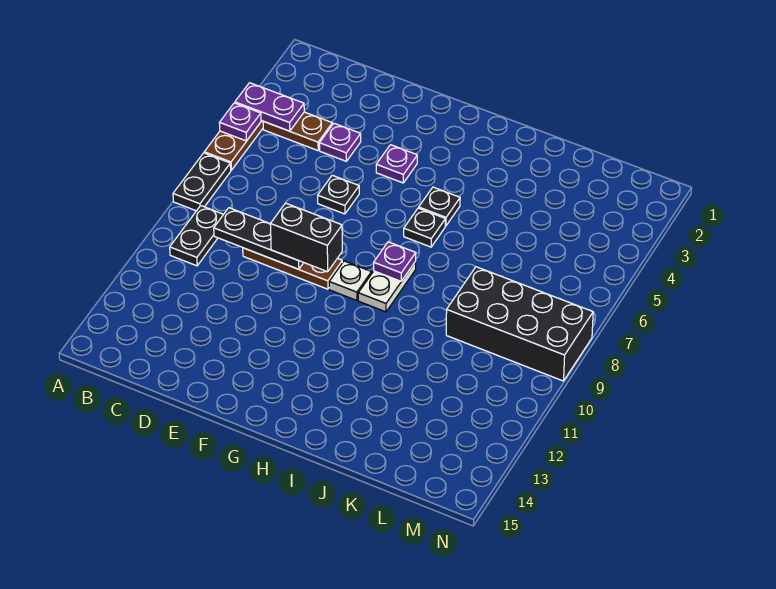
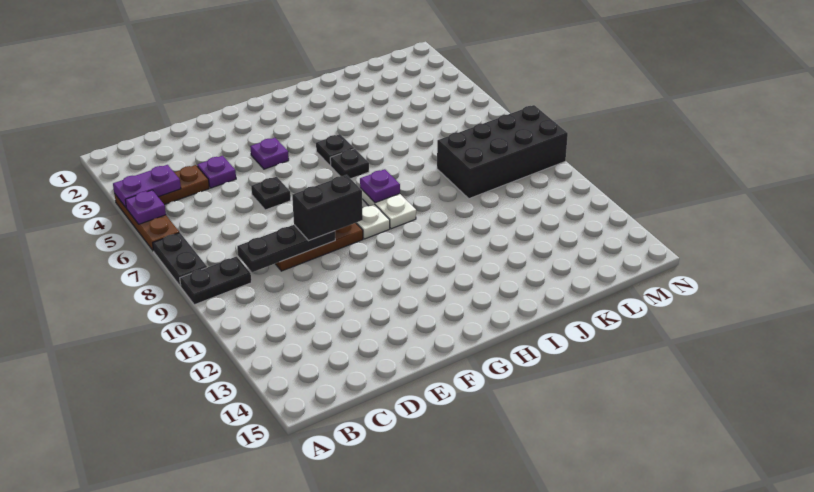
black 1x2 plate [170,206,224,266] -> black 1x2 plate turned to [180,257,251,305]

